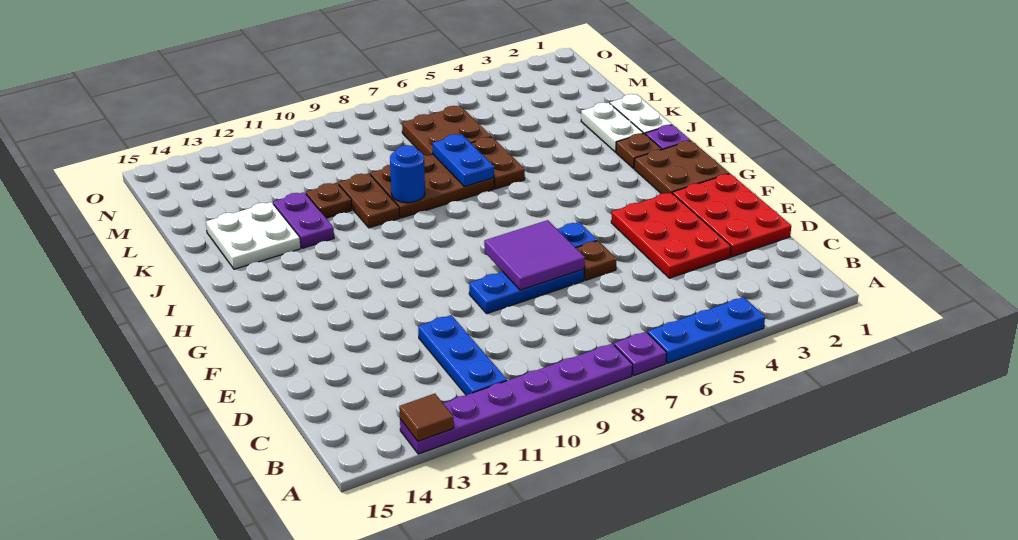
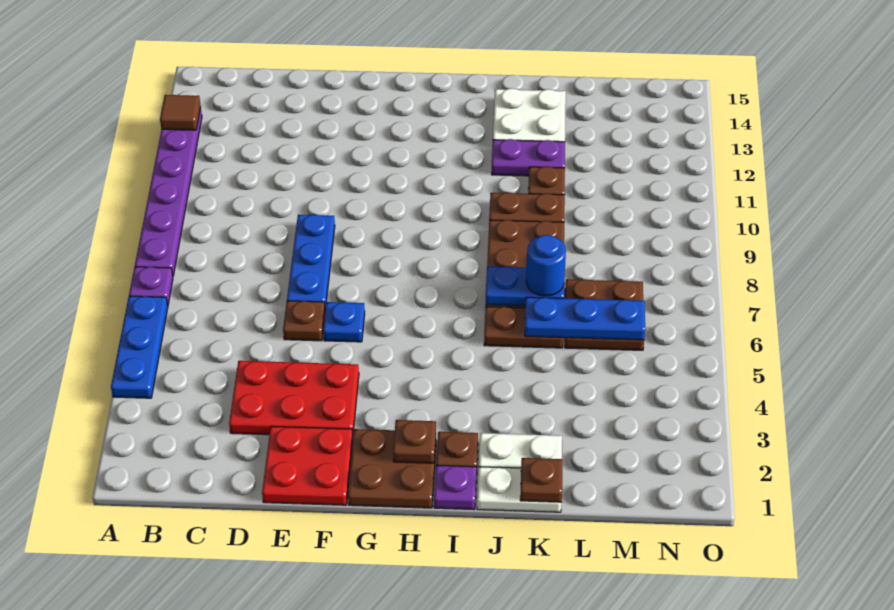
blue 1x3 plate [418,315,507,395] -> blue 1x3 plate moved to [525,297,645,340]
red 2x3 plate [673,174,791,257] -> red 2x2 plate [262,426,353,505]
purple 2x2 tile [484,220,585,290] -> none
none -> brown 1x1 plate [393,420,436,463]
blue 1x1 round brick [390,145,425,203] -> blue 1x1 round brick moved to [526,235,566,296]
none -> brown 1x1 plate [520,458,562,502]

